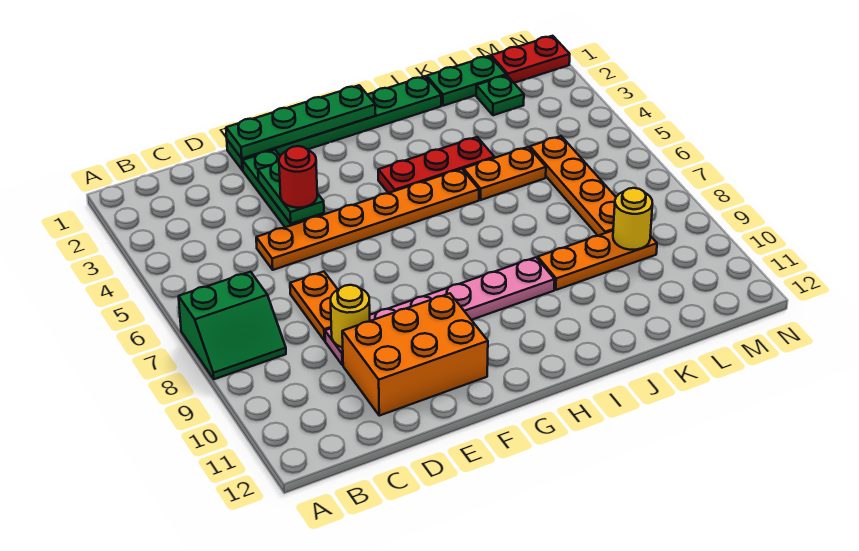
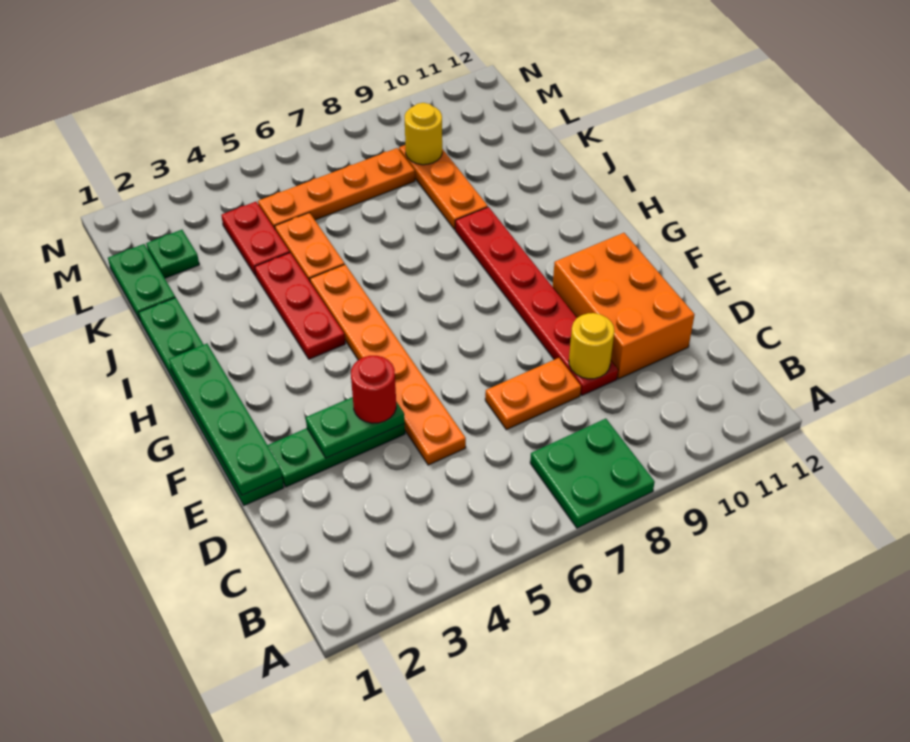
green 2x2 slope [179,272,286,379] -> green 2x2 plate [530,419,655,528]
pink 1x6 plate [325,257,555,365] -> red 1x6 plate [455,207,618,395]
red 1x2 plate [491,36,570,83] -> red 1x2 plate moved to [221,202,290,276]

